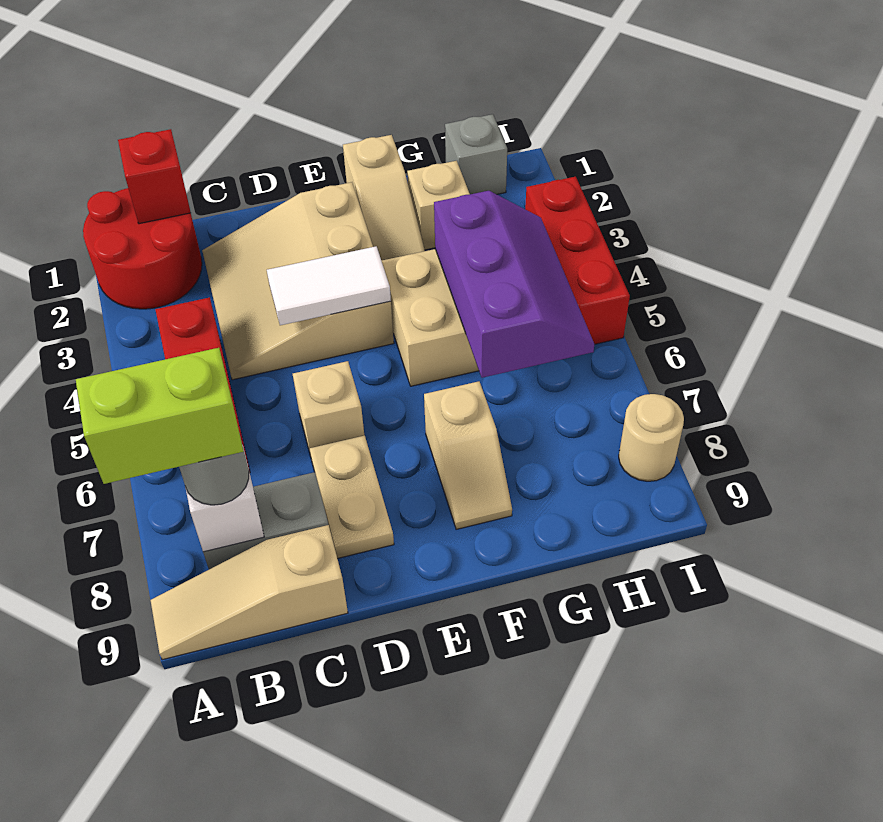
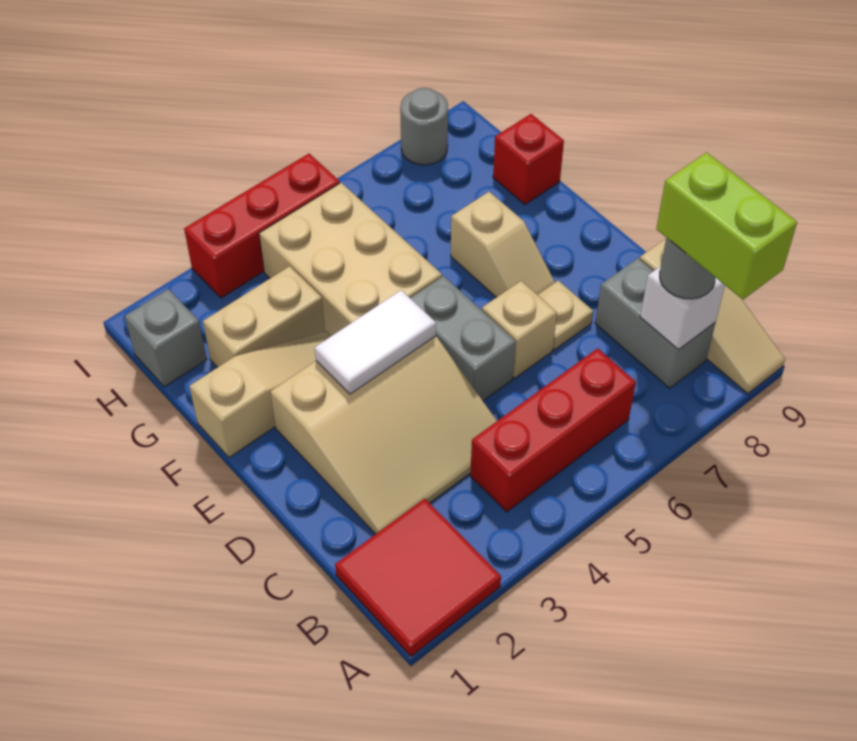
red 2x2 round brick [83,188,202,309] -> red 2x2 tile [335,498,501,656]
red 1x1 brick [118,129,191,224] -> red 1x1 brick moved to [493,114,564,204]
white 1x2 tile [267,246,391,325] -> white 1x2 tile turned to [315,290,436,394]
none -> grey 1x2 brick [410,276,516,401]
tan 1x2 plate [310,435,394,559] -> tan 1x1 plate [538,281,593,350]
tan 1x2 slope [424,381,512,529] -> tan 1x2 slope turned to [451,192,555,298]
tan 1x1 brick [407,161,470,250] -> tan 1x2 brick [203,266,325,367]
purple 2x3 slope [434,191,594,378] -> none
tan 1x1 round brick [619,394,684,481] -> grey 1x1 round brick [400,88,448,165]

